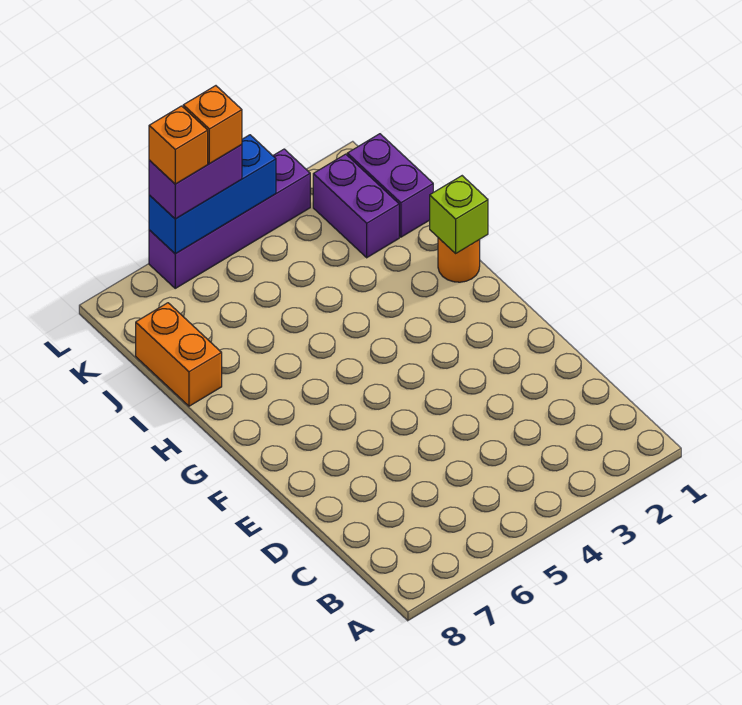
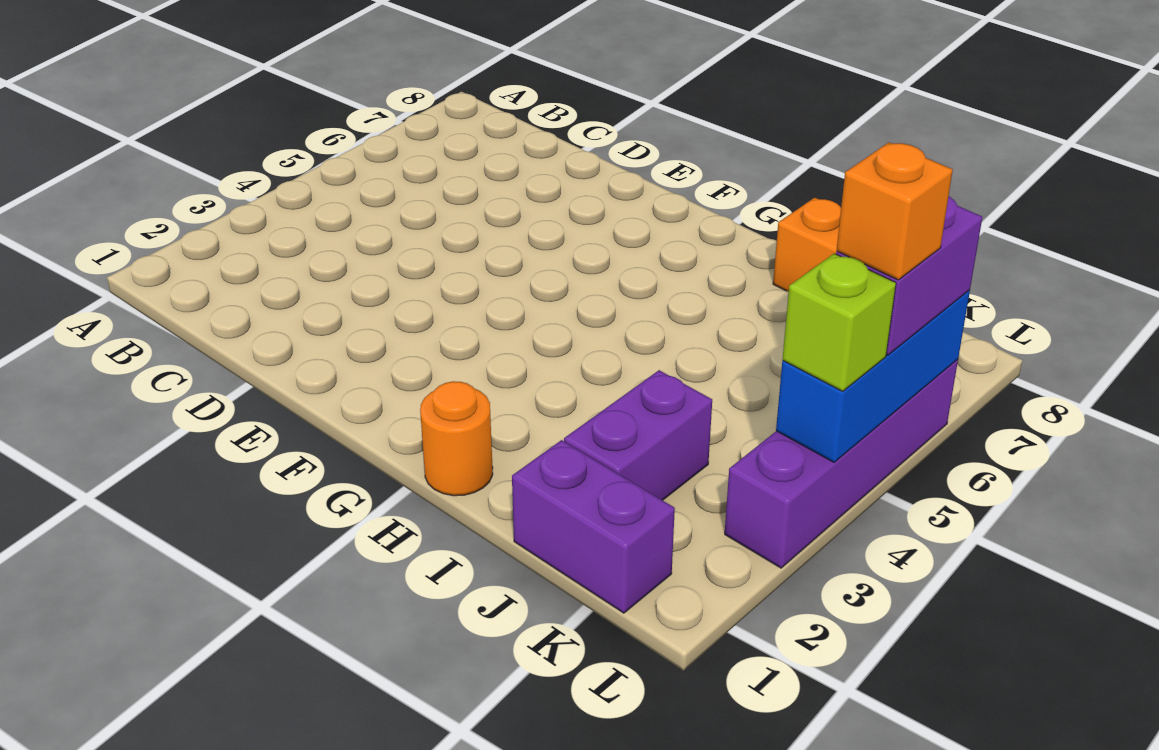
lime 1x1 brick [430,176,488,253] -> lime 1x1 brick moved to [782,253,896,391]
purple 1x2 brick [313,154,399,258] -> purple 1x2 brick turned to [564,370,712,500]
orange 1x1 brick [149,106,208,184] -> none

